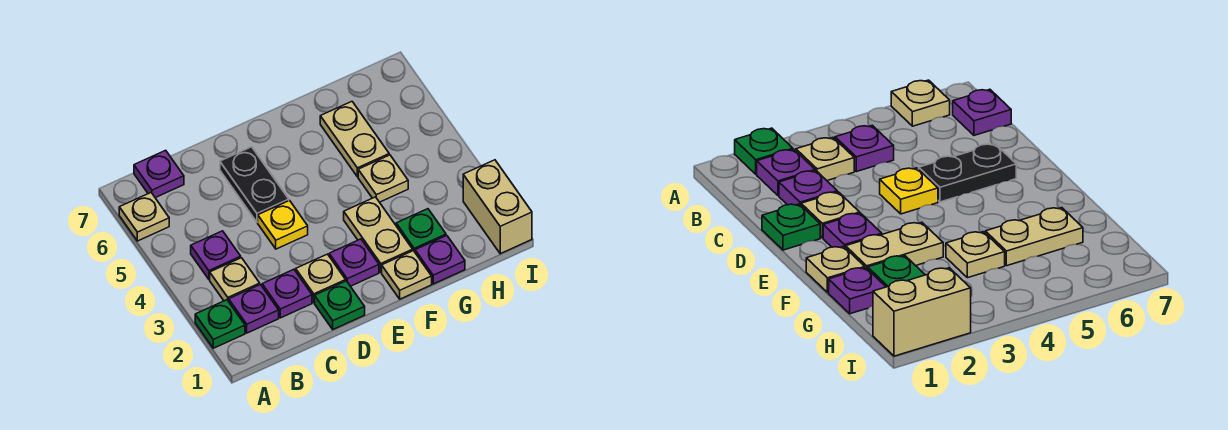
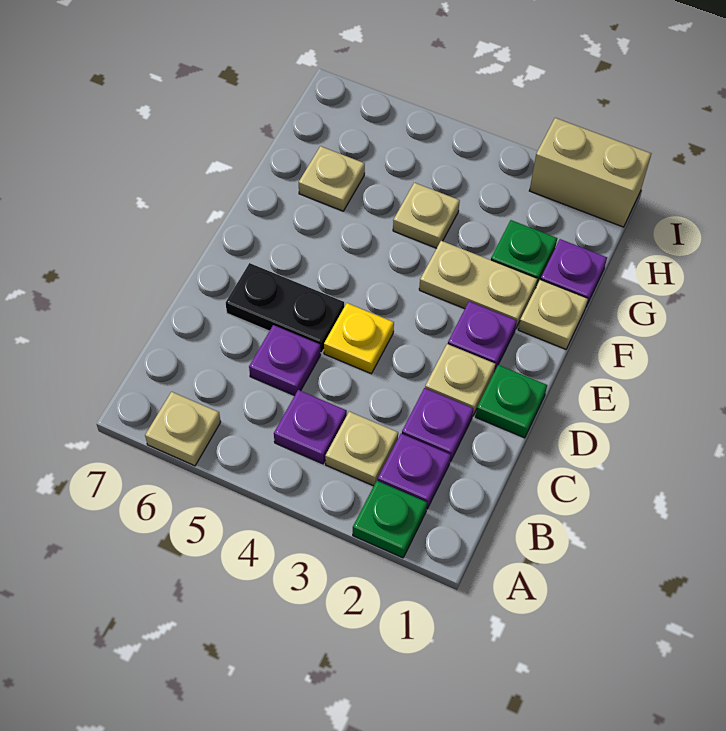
purple 1x1 plate [134,150,184,198] -> purple 1x1 plate moved to [249,325,321,396]
tan 1x2 plate [320,102,389,177] -> tan 1x1 plate [299,146,365,211]

